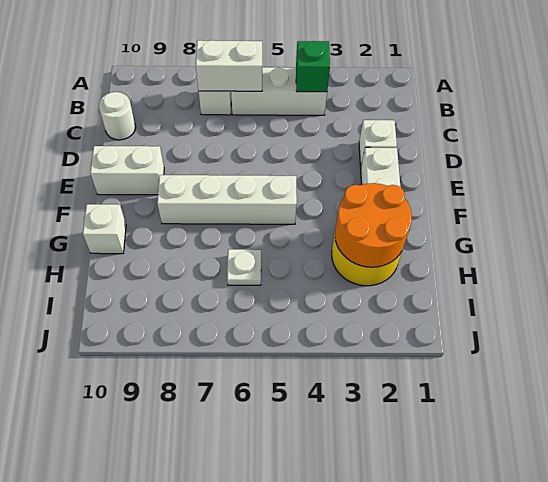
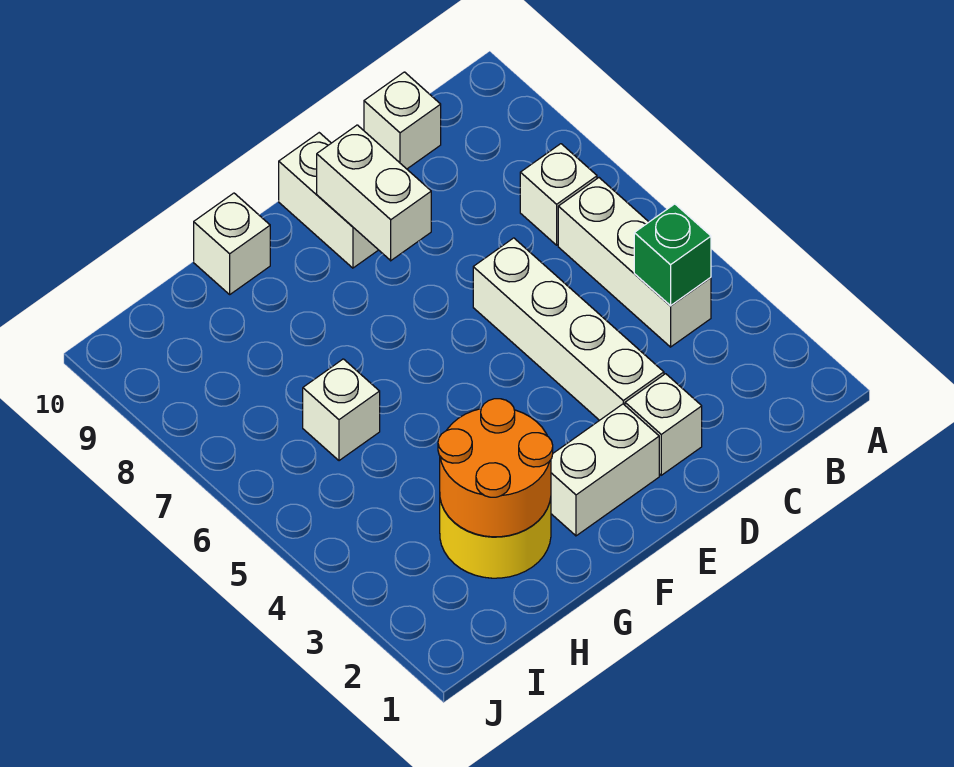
white 1x2 brick [196,40,262,91] -> white 1x2 brick moved to [317,125,431,261]
white 1x1 round brick [99,92,136,140] -> white 1x1 brick [364,72,441,169]
white 1x4 brick [157,175,297,224] -> white 1x4 brick moved to [473,238,664,420]
white 1x1 plate [227,249,261,285] -> white 1x1 brick [303,359,380,461]

